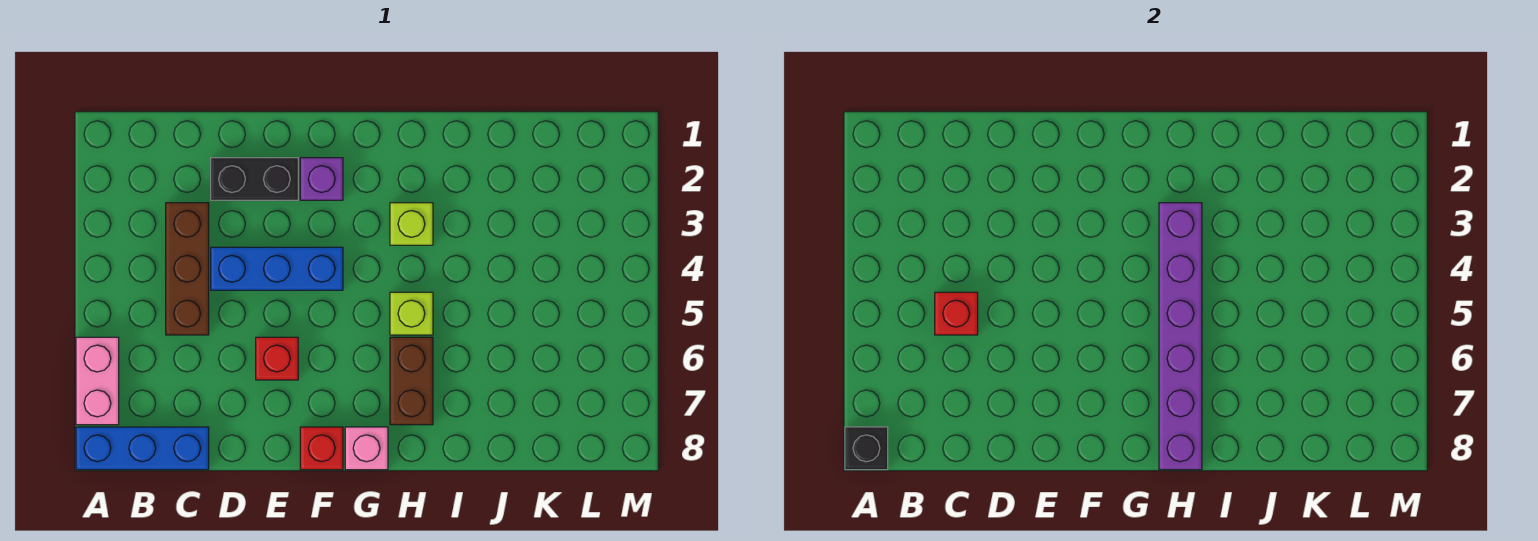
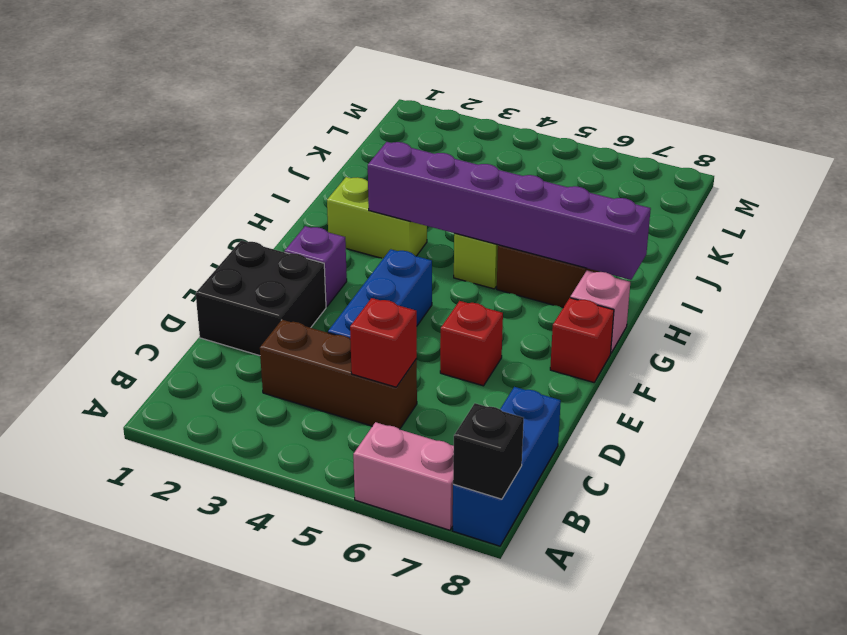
black 1x2 brick [211,158,298,200] -> black 2x2 brick [196,240,326,356]
lime 1x1 brick [390,203,433,245] -> lime 1x2 brick [327,177,427,258]

